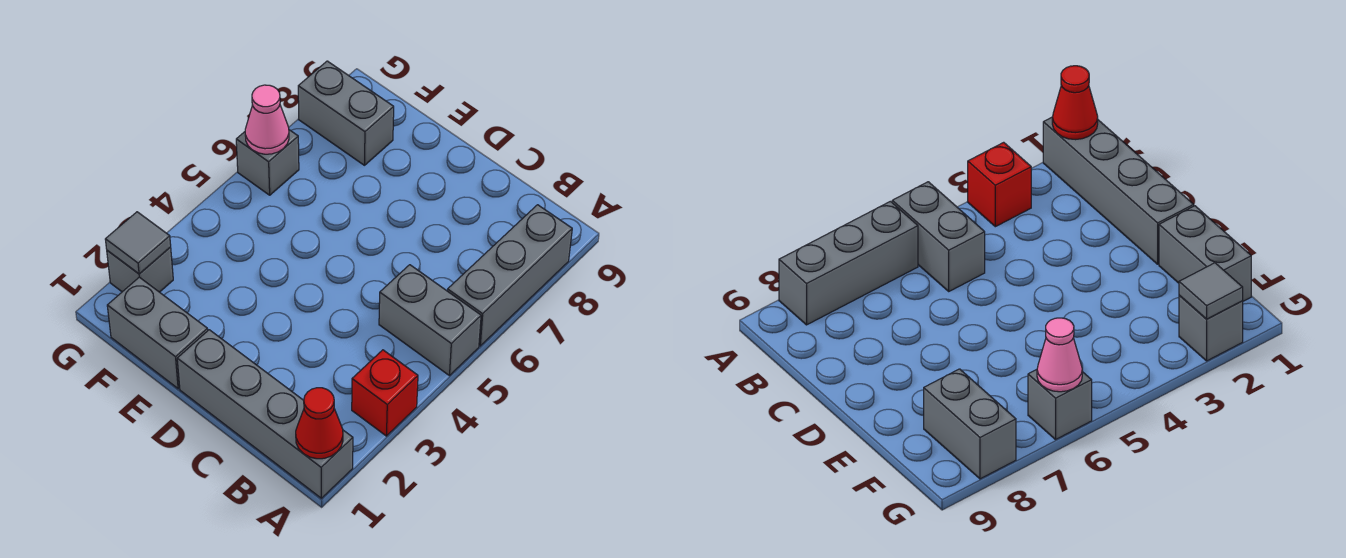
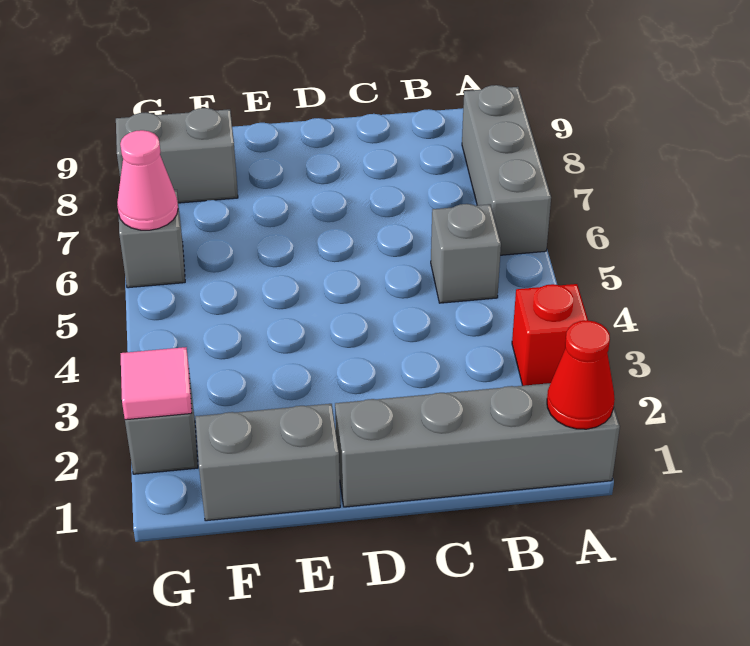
grey 1x2 brick [379,265,481,376] -> grey 1x1 brick [431,204,501,303]
grey 1x1 tile [105,212,171,274] -> pink 1x1 tile [120,347,192,420]

